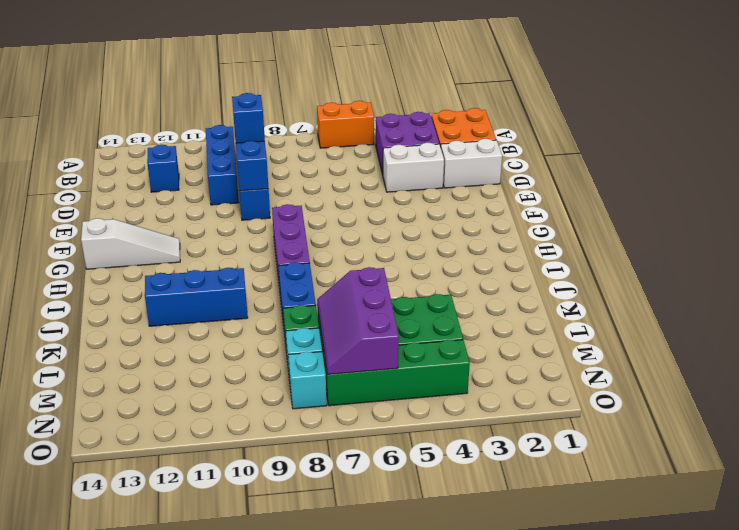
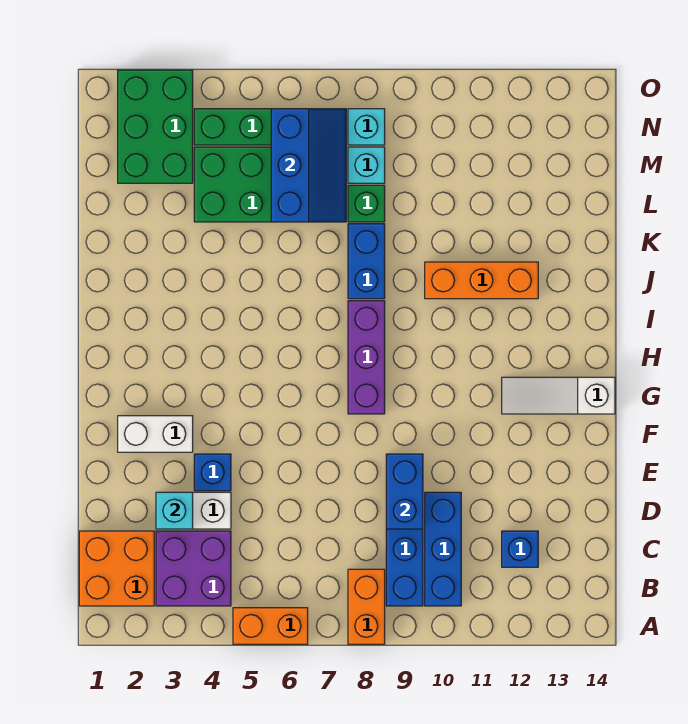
none -> orange 1x2 brick [348,569,385,644]
white 1x2 brick [441,139,502,188] -> white 1x2 brick moved to [118,416,193,452]
none -> cyan 1x1 brick [156,492,193,529]
blue 1x1 brick [232,93,265,143] -> blue 1x1 brick moved to [194,454,231,491]
blue 1x3 brick [145,268,248,326] -> orange 1x3 brick [425,262,538,299]
purple 2x3 slope [317,267,399,374] -> blue 2x3 slope [271,109,346,222]
none -> green 2x3 brick [118,70,193,183]

